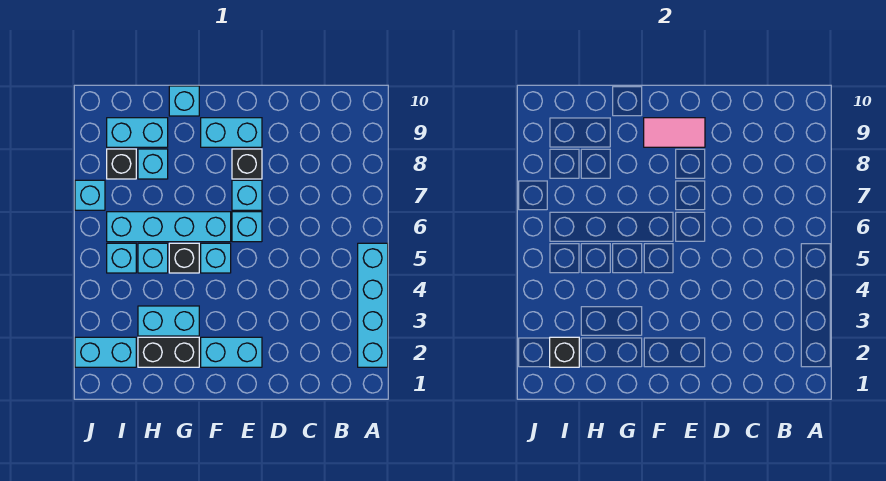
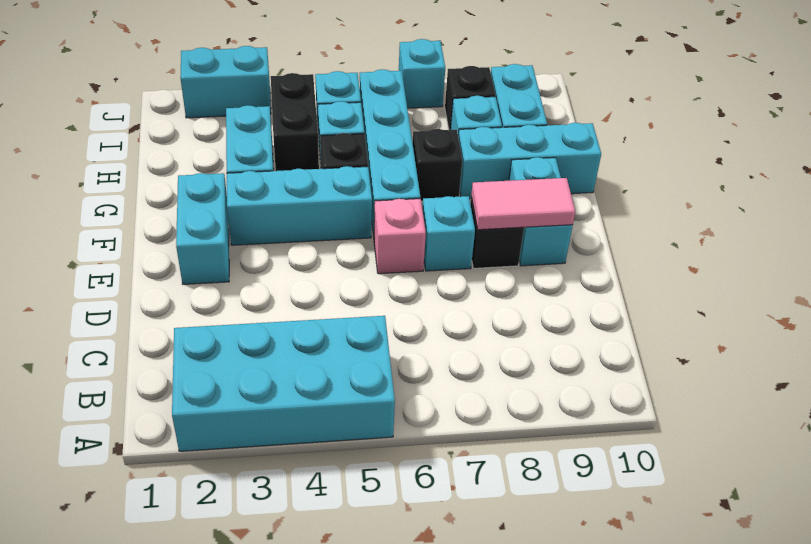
cyan 1x4 brick [358,243,388,367] -> cyan 2x4 brick [172,316,395,451]
cyan 1x1 brick [232,212,262,242] -> pink 1x1 brick [374,199,426,274]
pink 1x2 tile [644,118,705,147] -> pink 1x2 tile turned to [471,178,575,230]
cyan 1x1 brick [201,243,231,273] -> cyan 1x3 brick [227,166,372,245]
black 1x2 brick [138,337,199,367] -> black 1x2 brick moved to [271,73,319,171]
cyan 1x1 brick [169,86,199,116] -> cyan 1x3 brick [458,123,601,199]
cyan 1x2 brick [75,337,136,367] -> cyan 1x2 brick turned to [180,46,271,118]
black 1x1 brick [550,337,579,367] -> black 1x1 brick moved to [412,129,462,201]

